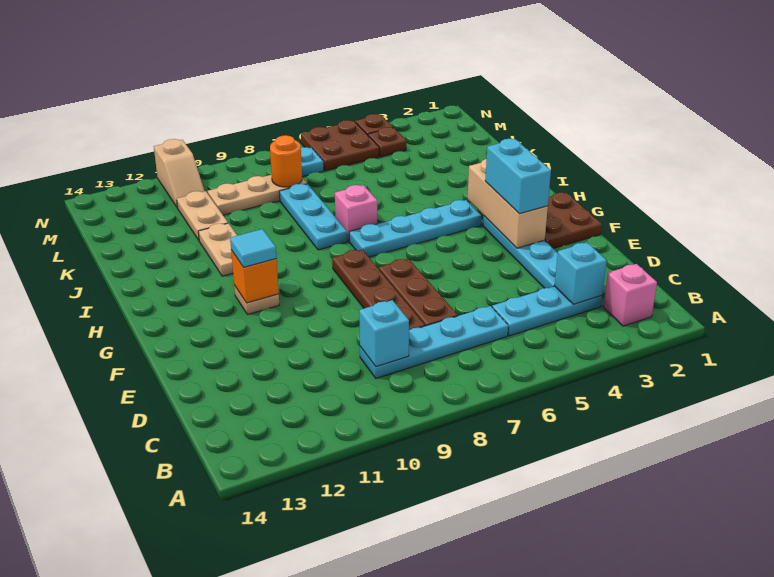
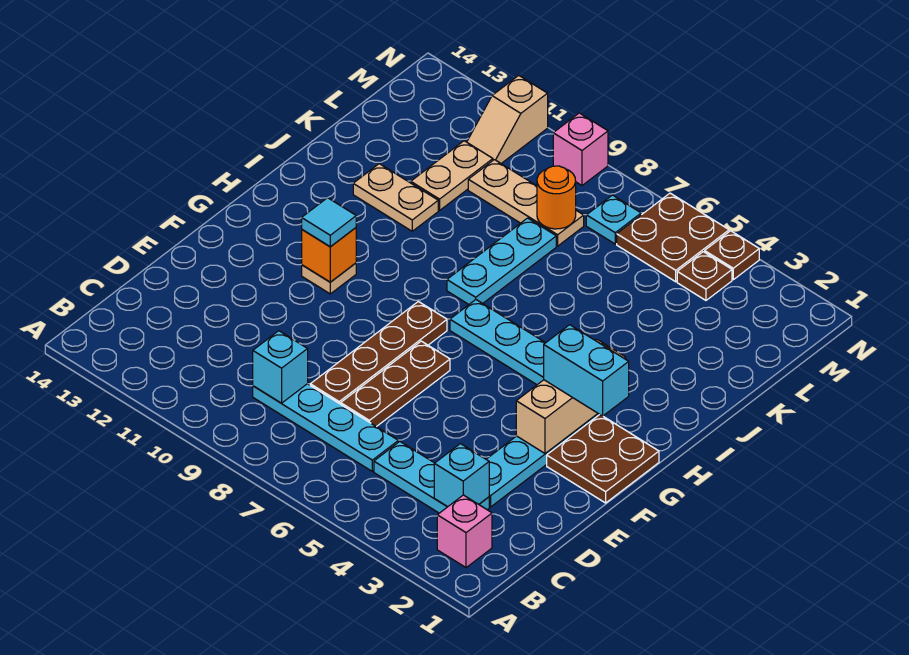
cyan 1x2 brick [485,139,551,214] -> cyan 1x2 brick turned to [544,325,629,416]
pink 1x1 brick [335,185,377,241] -> pink 1x1 brick moved to [553,113,608,185]
tan 1x2 plate [198,223,237,276] -> tan 1x2 plate turned to [353,164,438,231]

